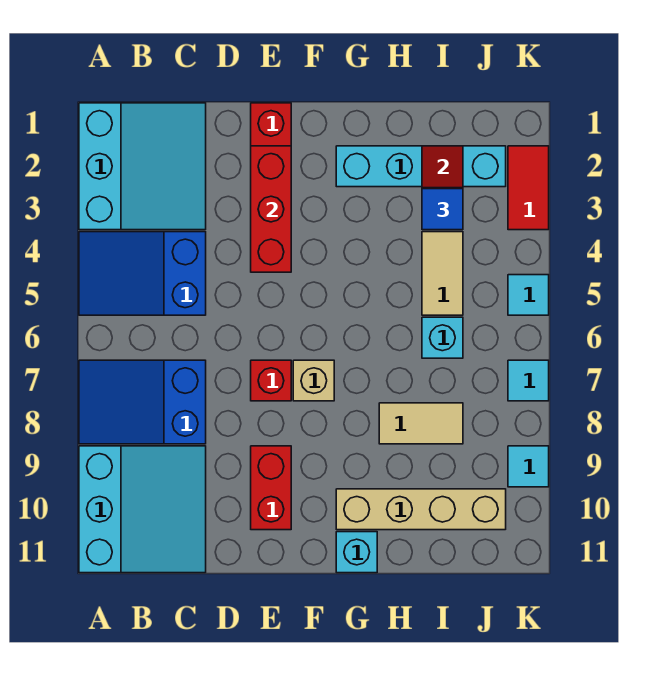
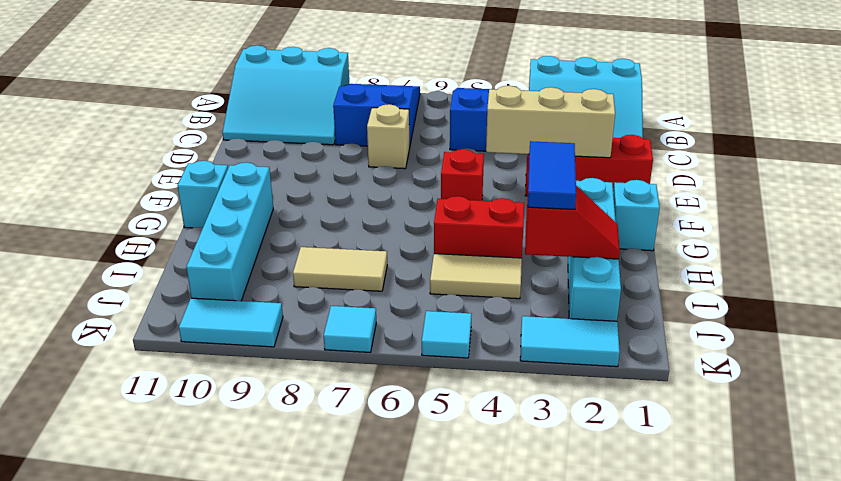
red 1x3 brick [251,146,291,272] -> tan 1x3 brick [486,86,615,158]
red 1x1 brick [251,360,291,401] -> red 1x1 brick moved to [441,149,484,201]
red 1x2 brick [251,446,291,530] -> red 1x2 brick moved to [434,196,524,258]
tan 1x1 brick [293,360,334,401] -> tan 1x1 brick moved to [367,104,410,169]
tan 1x4 brick [336,489,506,530] -> cyan 1x4 brick [186,162,273,301]
tan 1x2 tile [379,403,463,444] -> tan 1x2 tile turned to [293,247,387,291]
blue 1x1 tile [422,189,463,230] -> blue 1x2 tile [528,141,576,209]
cyan 1x1 brick [422,317,463,358] -> cyan 1x1 brick moved to [613,180,660,251]
red 1x2 tile [508,146,549,230] -> cyan 1x2 tile [520,316,620,367]
cyan 1x1 tile [508,446,549,487] -> cyan 1x2 tile [179,298,283,347]

